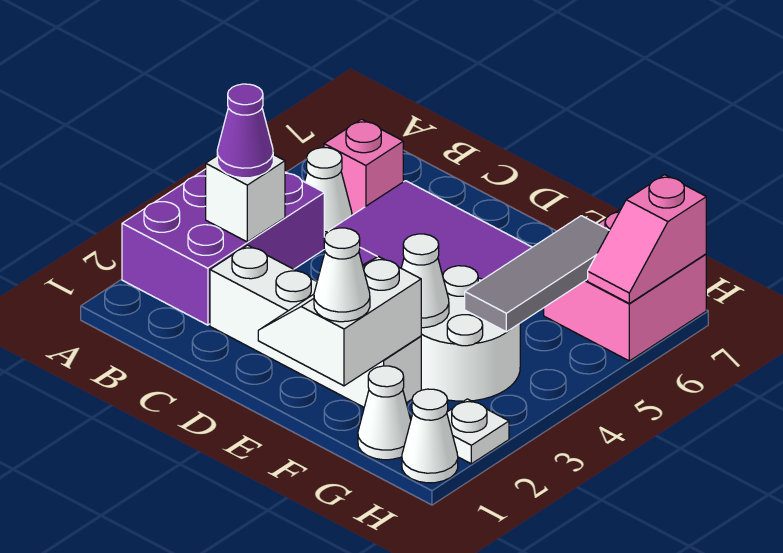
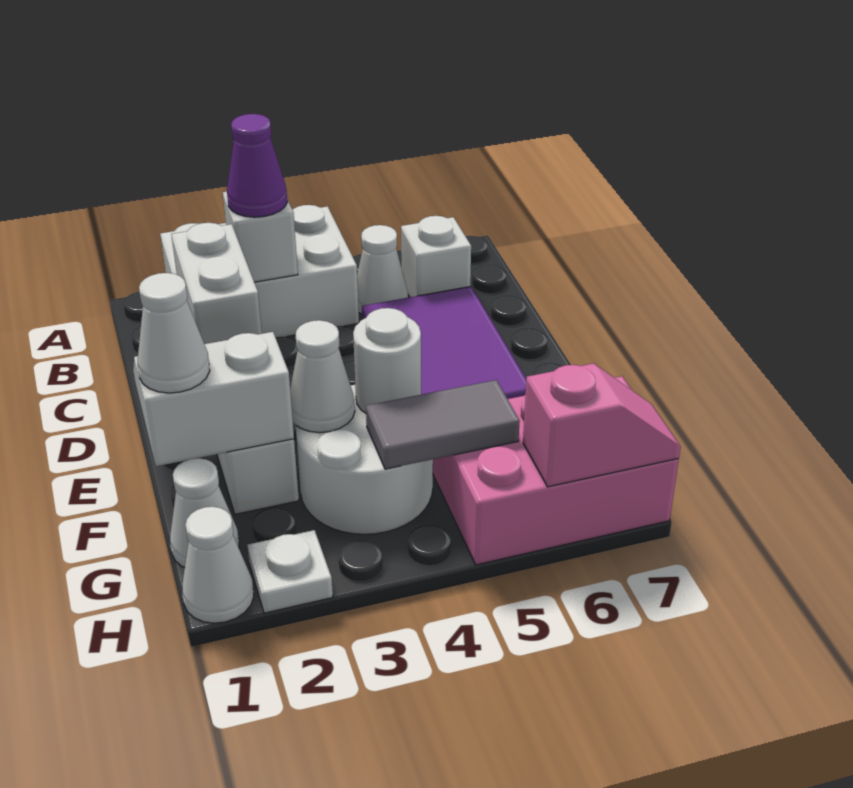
purple 2x3 brick [122,169,324,325] -> white 2x3 brick [160,205,359,337]
pink 1x1 brick [324,119,403,215] -> white 1x1 brick [401,216,471,297]
none -> white 1x2 brick [171,223,262,344]
none -> white 1x1 round brick [353,308,421,413]
grey 1x3 tile [465,216,609,332] -> grey 1x2 tile [366,380,520,469]
pink 2x2 brick [544,209,706,361] -> pink 2x3 brick [433,376,679,565]
pink 1x2 slope [588,175,706,303] -> pink 1x2 slope turned to [523,363,681,487]

